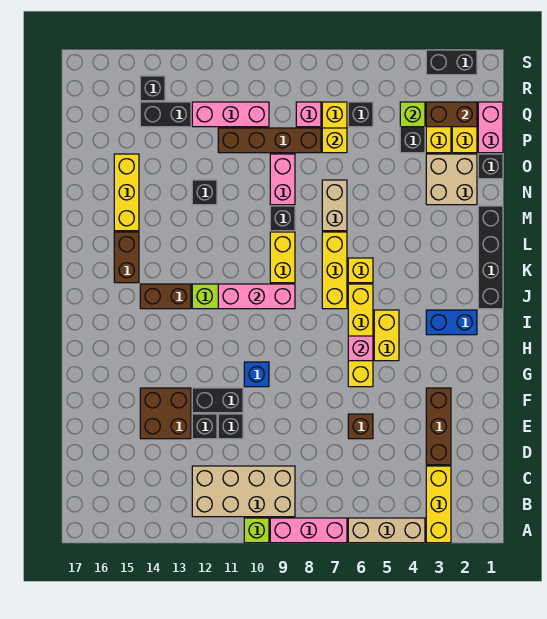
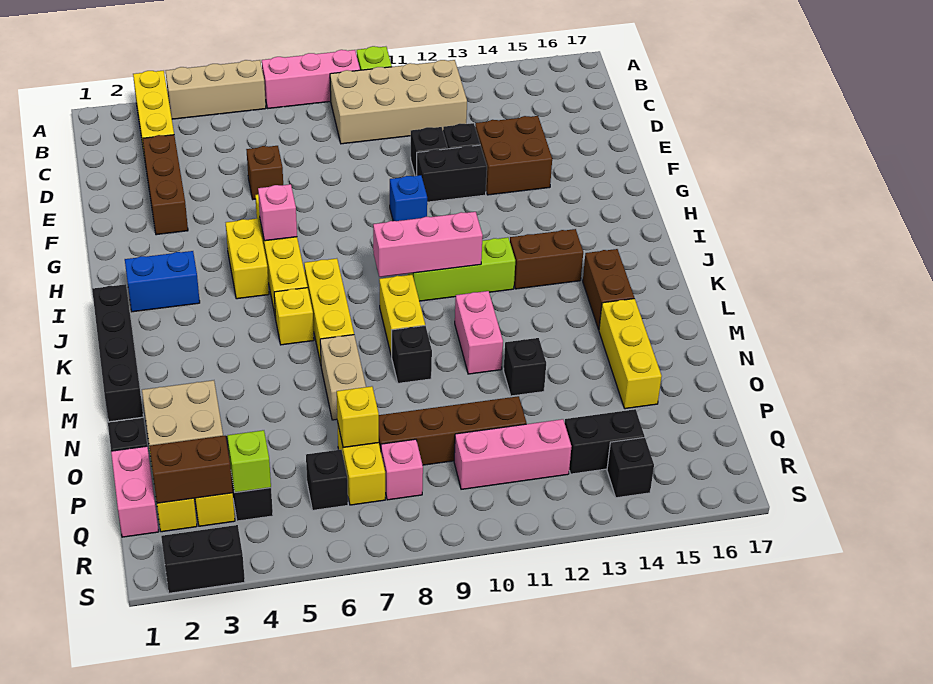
pink 1x2 brick [270,154,295,205] -> pink 1x2 brick moved to [455,291,503,374]

